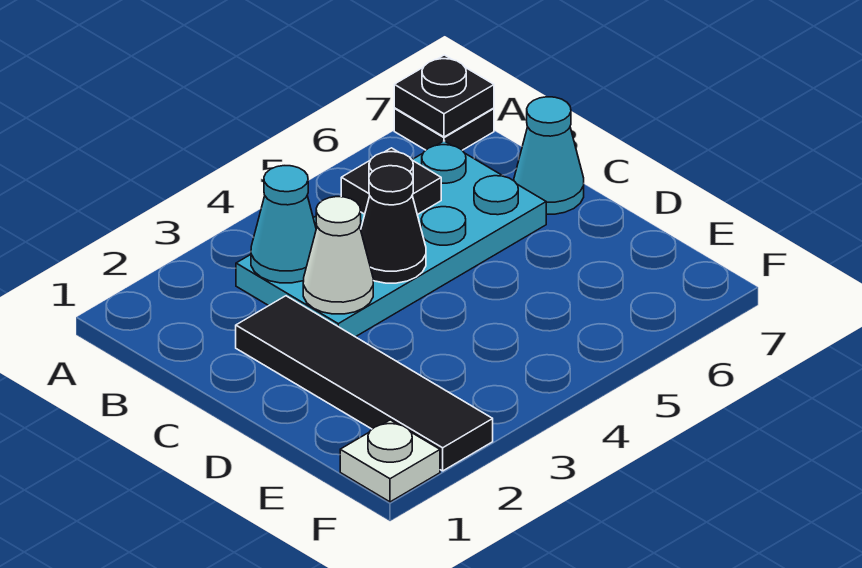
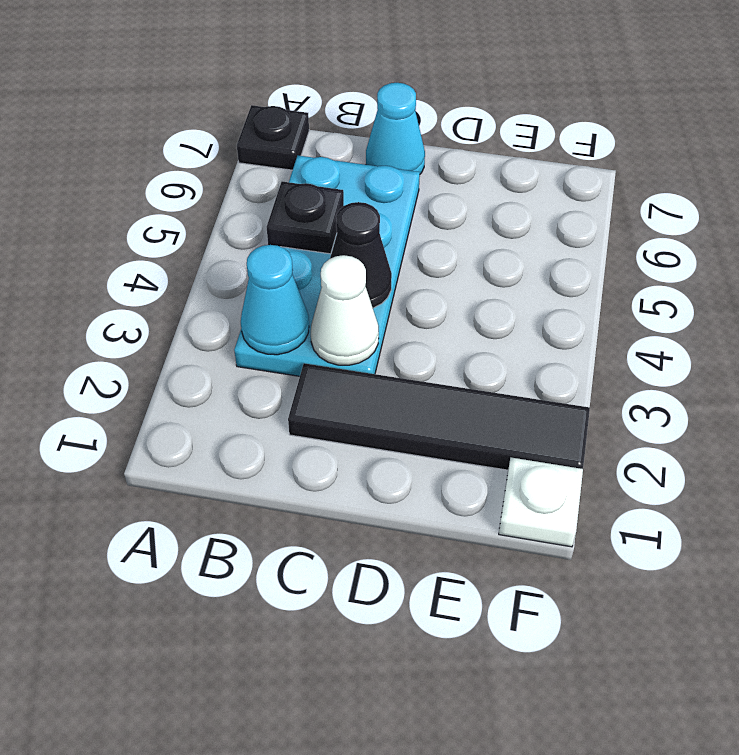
black 1x1 plate [394,55,494,137] -> none

